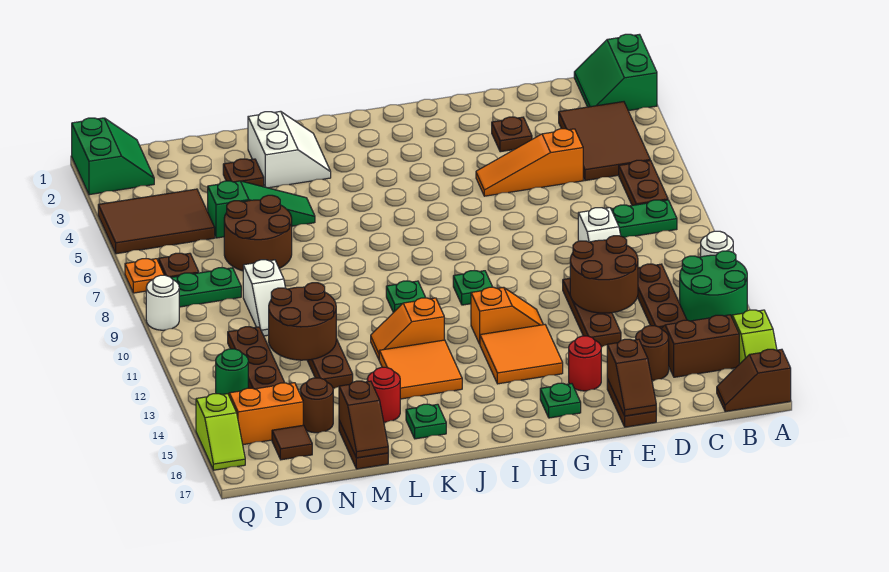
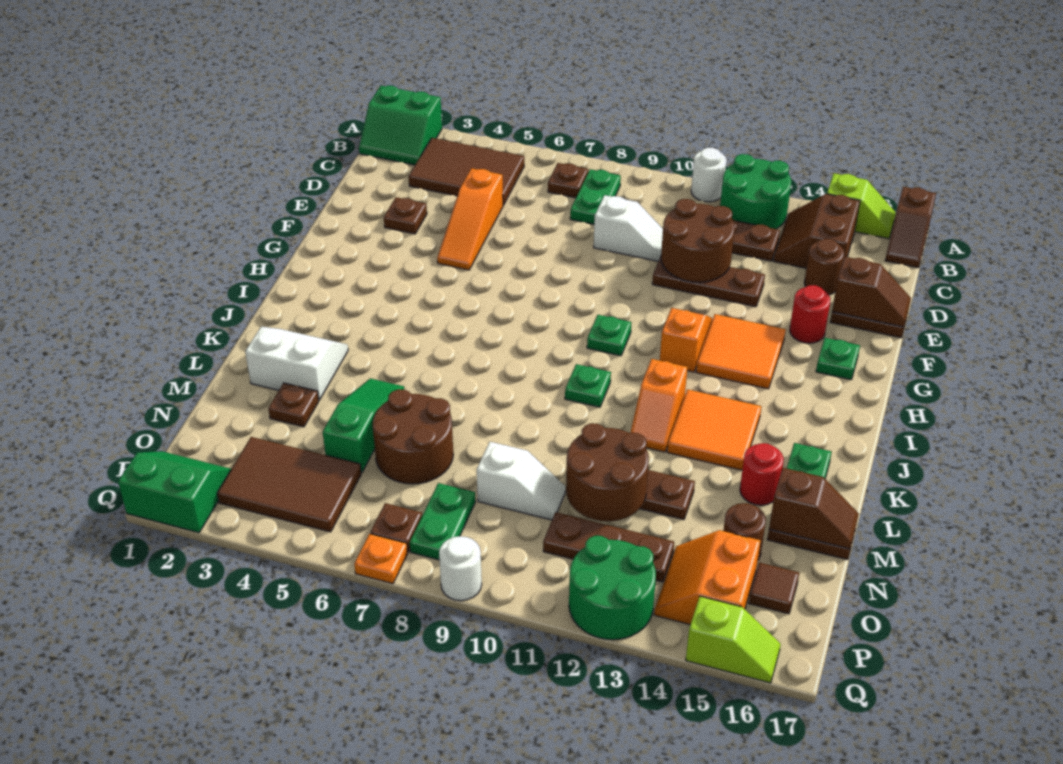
brown 1x2 plate [619,160,668,205] -> brown 1x1 plate [548,163,588,198]
brown 2x3 tile [98,189,215,254] -> brown 2x3 tile turned to [217,437,361,532]
green 1x1 round brick [216,349,248,394] -> green 2x2 round brick [569,536,656,640]

